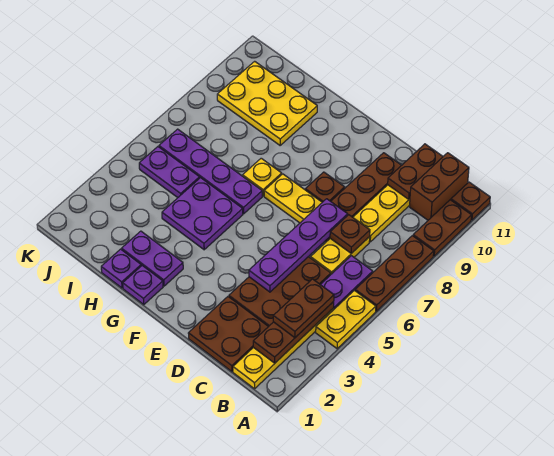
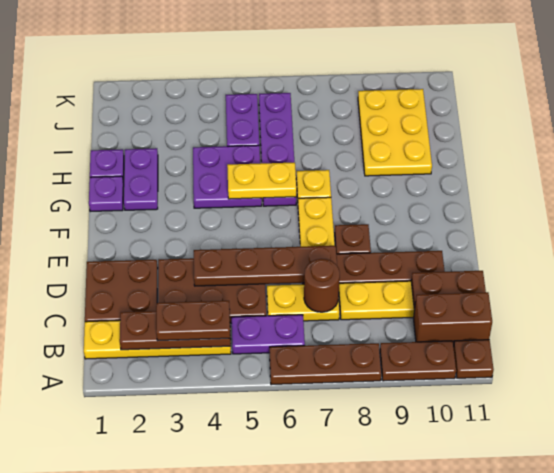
yellow 1x2 plate [316,290,376,349] -> yellow 1x2 plate moved to [227,162,297,199]
brown 1x1 plate [330,215,370,253] -> brown 1x1 round brick [304,259,340,312]
purple 1x4 plate [249,199,348,292] -> brown 1x4 plate [194,246,337,286]

